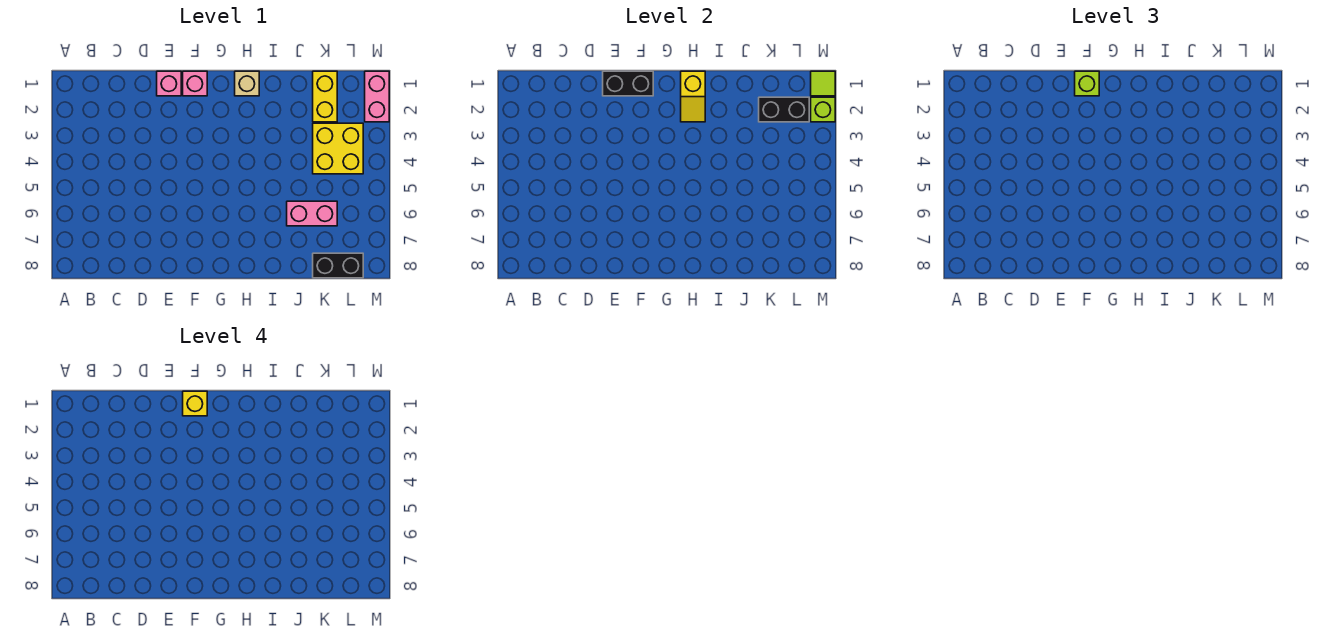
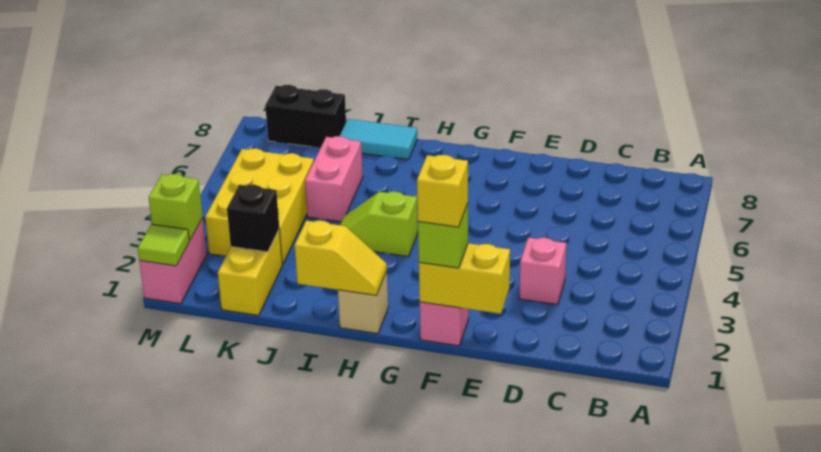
pink 1x1 brick [157,71,181,96] -> pink 1x1 brick moved to [519,238,566,305]
black 1x2 brick [603,71,653,96] -> yellow 1x2 brick [419,243,510,314]
yellow 1x2 slope [681,71,705,122] -> yellow 1x2 slope turned to [295,221,387,295]
none -> lime 1x2 slope [340,192,418,256]
none -> cyan 1x2 tile [340,119,417,160]
pink 1x2 brick [287,201,337,226] -> pink 1x2 brick turned to [305,136,363,222]
black 1x2 brick [759,97,809,122] -> black 1x1 brick [227,185,279,252]
yellow 2x2 brick [313,123,363,174] -> yellow 2x3 brick [205,148,314,265]

